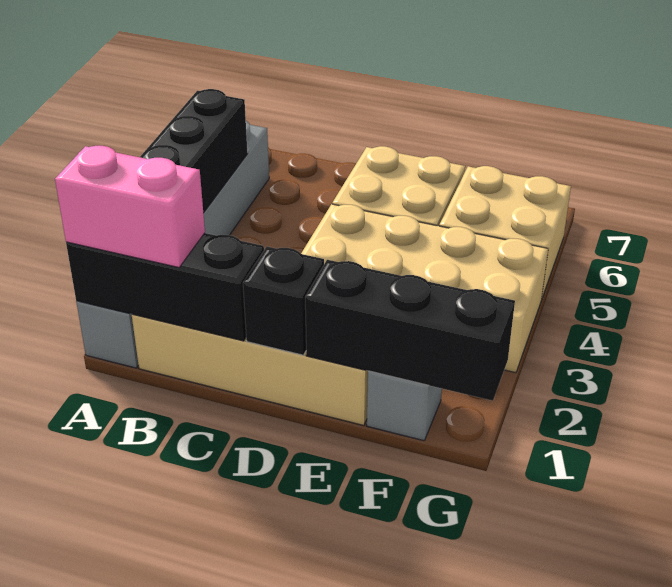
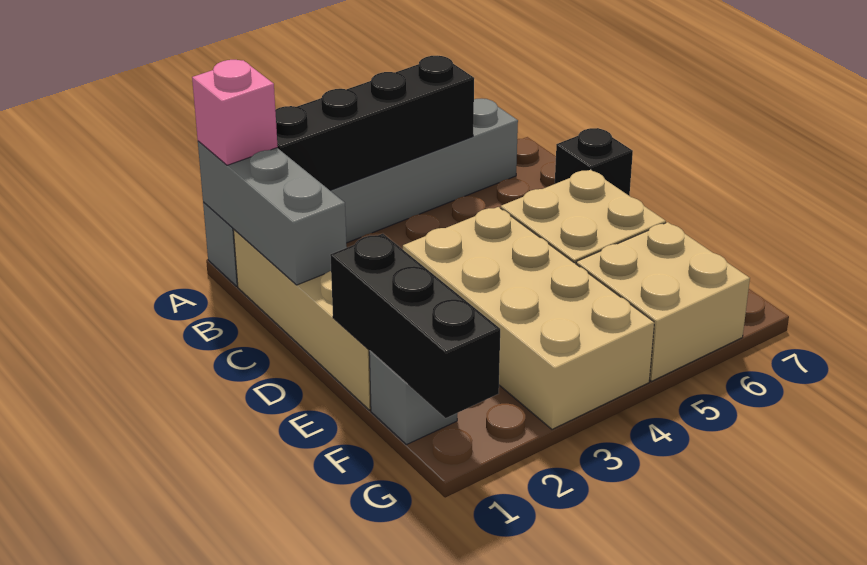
black 1x3 brick [66,233,264,341] -> grey 1x3 brick [198,141,347,285]
pink 1x2 brick [55,146,205,267] -> pink 1x1 brick [192,60,278,165]
black 1x1 brick [243,247,324,355] -> black 1x1 brick moved to [555,128,633,196]

